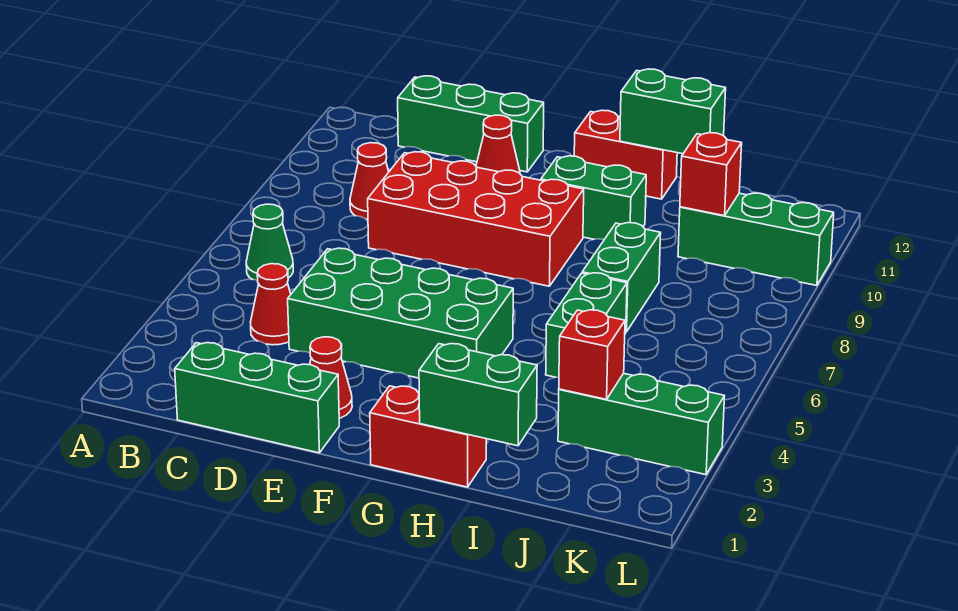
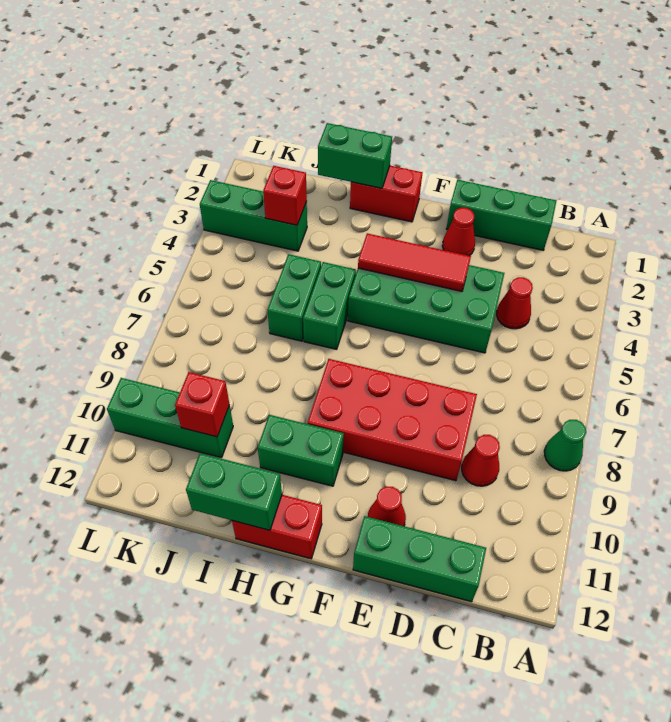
green 1x1 cone [246,204,293,281] -> green 1x1 cone moved to [544,420,586,471]
none -> red 1x3 tile [358,233,471,291]
green 1x2 brick [582,223,661,332] -> green 1x2 brick moved to [303,262,356,349]

